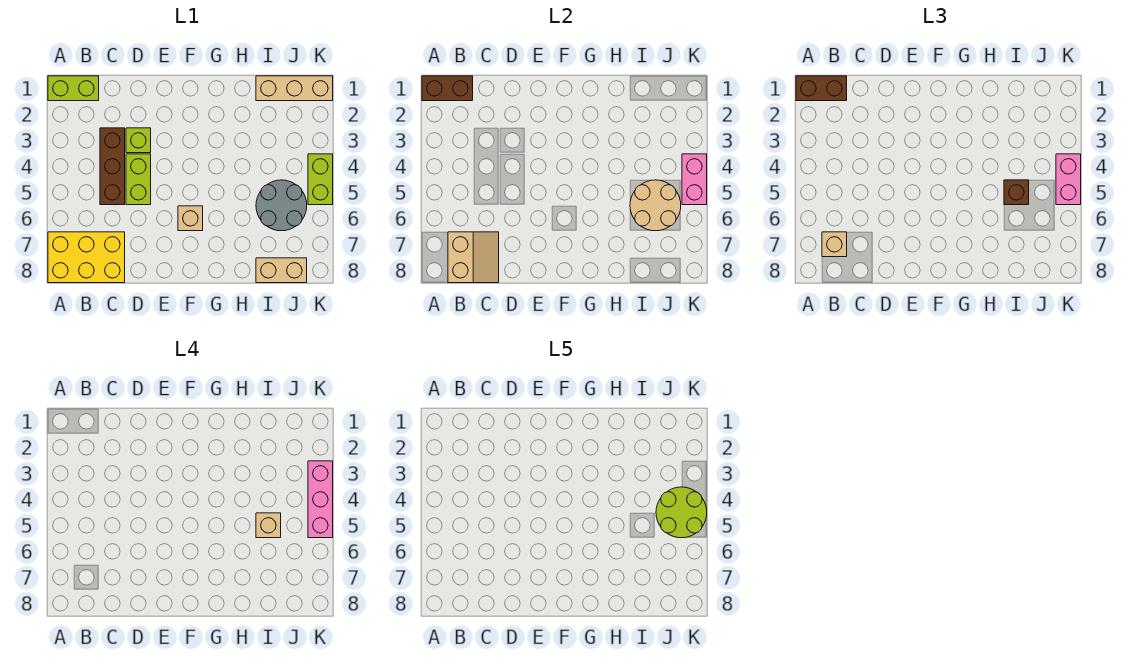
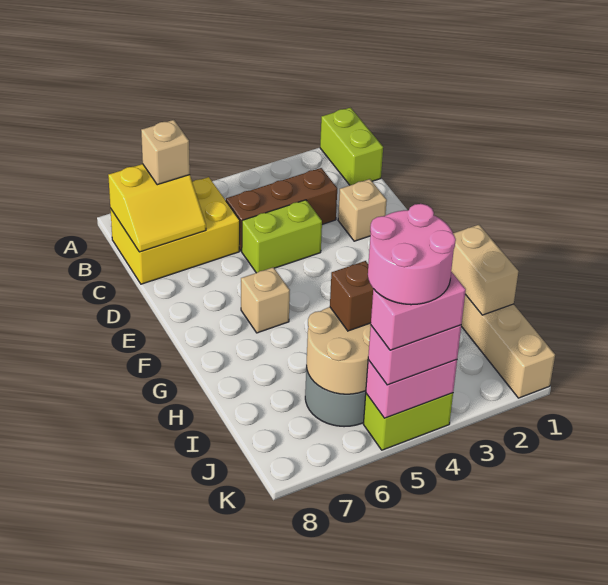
brown 1x2 brick [422,76,473,101] -> none
brown 1x2 brick [796,76,847,101] -> none
yellow 2x3 brick [48,232,125,283] -> yellow 2x3 brick turned to [110,177,240,284]
tan 2x2 slope [448,232,499,283] -> yellow 2x2 slope [108,164,206,252]
lime 1x1 brick [126,128,151,153] -> none
tan 1x1 brick [256,513,281,538] -> tan 1x1 brick moved to [338,179,387,241]
tan 1x2 brick [256,258,307,283] -> tan 1x2 brick moved to [451,225,519,315]
lime 2x2 round brick [656,487,707,538] -> pink 2x2 round brick [368,204,456,305]
pink 1x3 brick [308,461,333,538] -> pink 1x2 brick [371,272,466,350]

